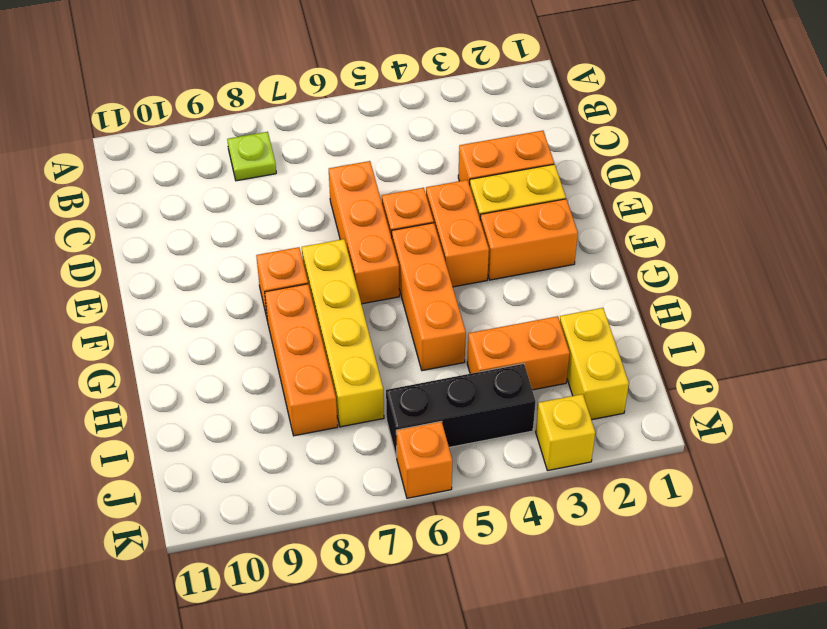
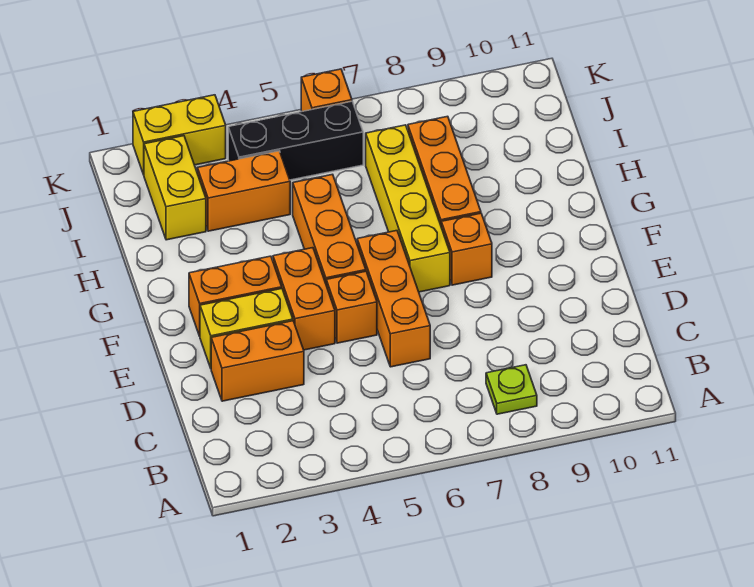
yellow 1x1 brick [536,394,595,471] -> yellow 1x2 brick [133,95,226,175]

